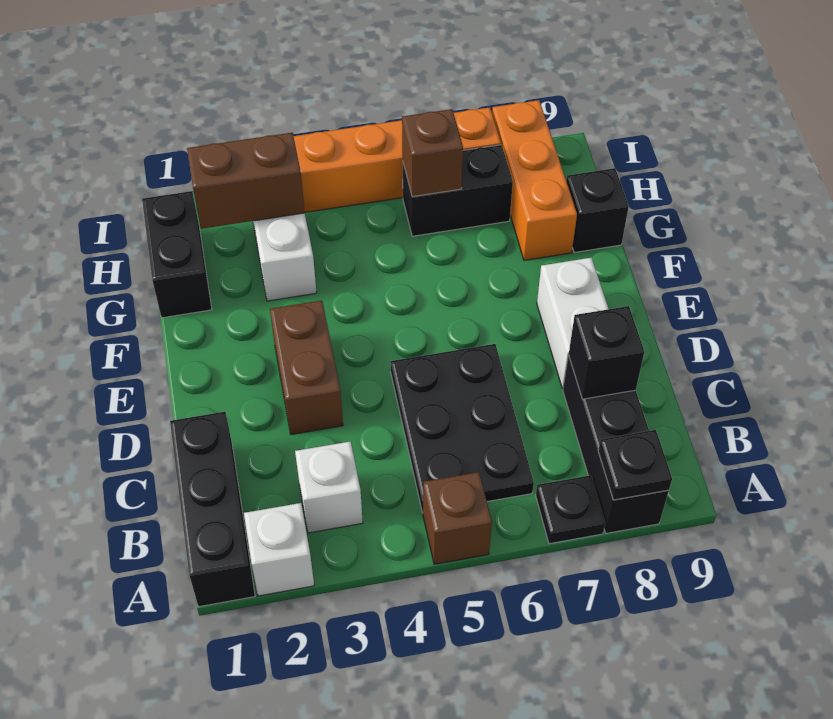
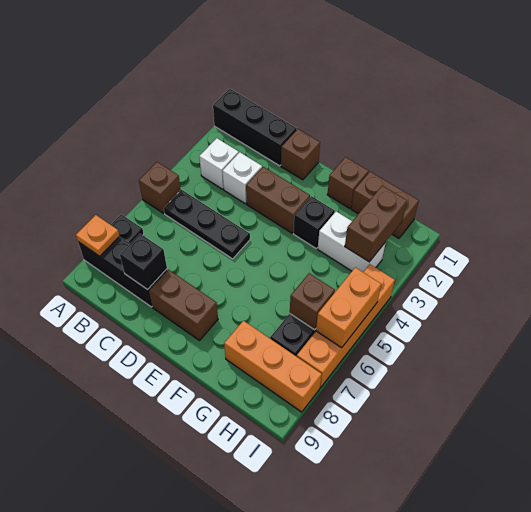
white 1x1 brick [244,503,314,596] -> white 1x1 brick moved to [223,152,262,204]
black 1x1 plate [598,430,672,500] -> orange 1x1 plate [76,215,119,256]
black 2x3 plate [391,344,534,513] -> black 1x3 plate [164,190,250,259]
none -> brown 1x1 brick [281,129,320,180]
white 1x2 brick [537,258,609,389] -> brown 1x2 brick [149,270,218,341]
none -> brown 1x1 brick [327,157,369,208]
black 1x2 brick [142,191,212,318] -> brown 1x2 brick [351,172,419,238]
black 1x1 brick [566,168,629,253] -> black 1x1 brick moved to [294,196,335,248]
none -> orange 1x2 brick [316,268,381,348]

